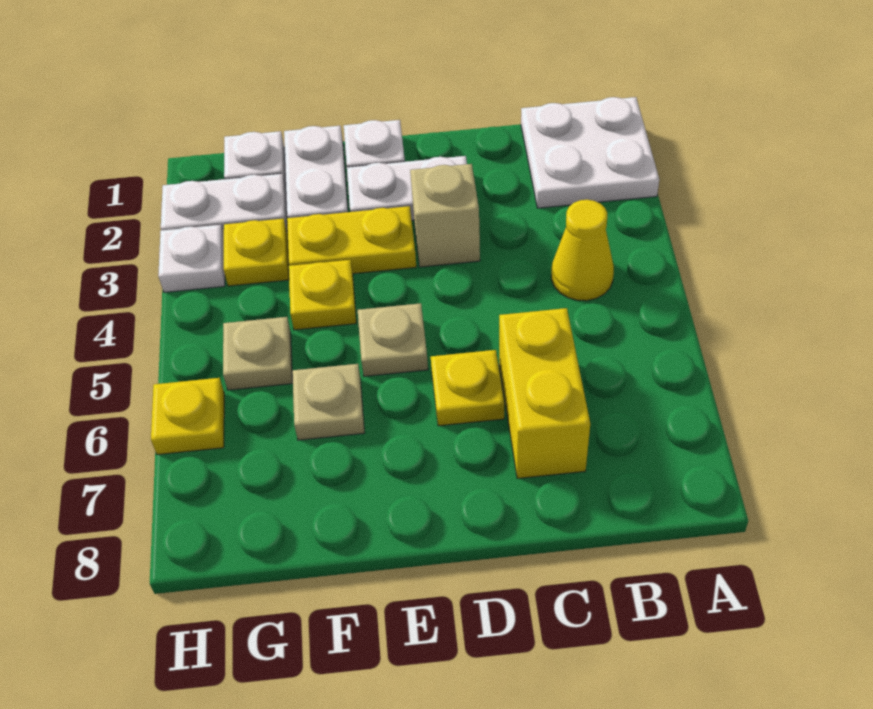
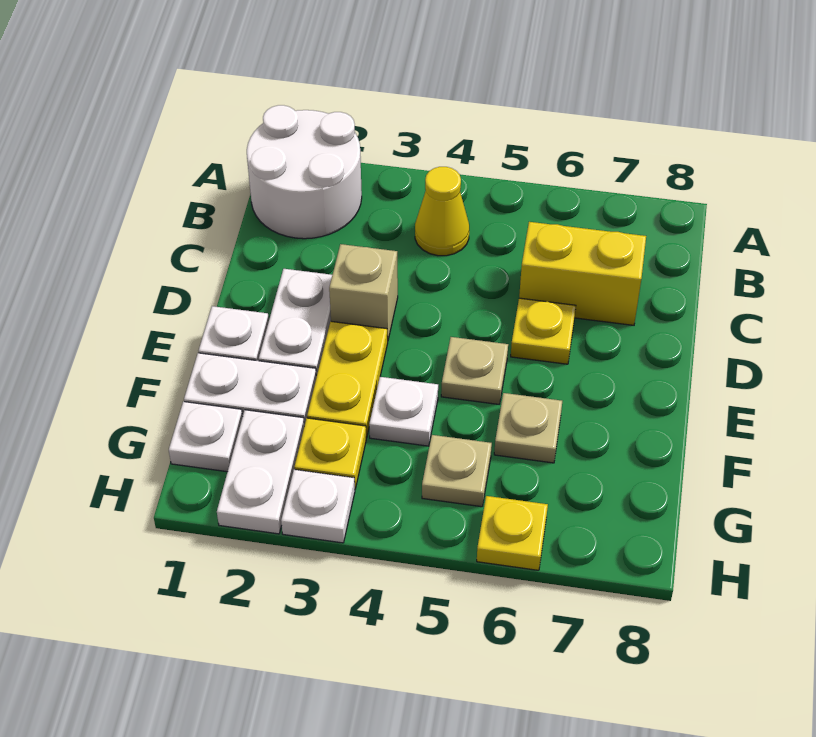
white 2x2 plate [521,97,659,208] -> white 2x2 round brick [247,105,362,239]
yellow 1x1 plate [289,260,356,330] -> white 1x1 plate [369,377,438,446]

